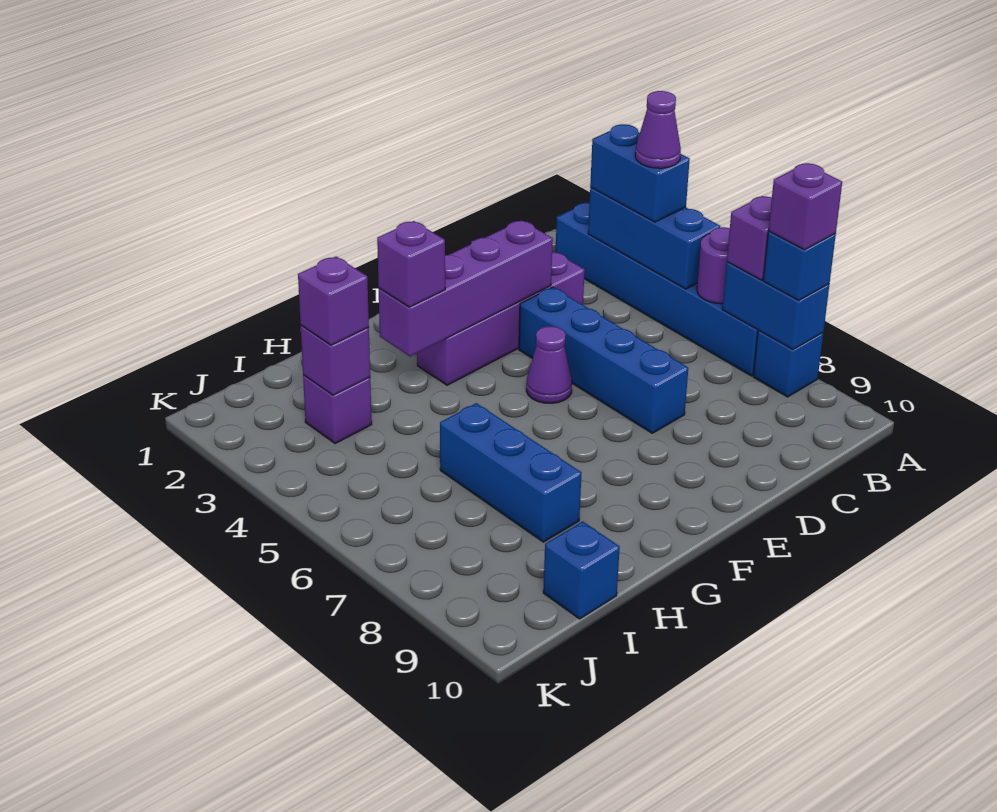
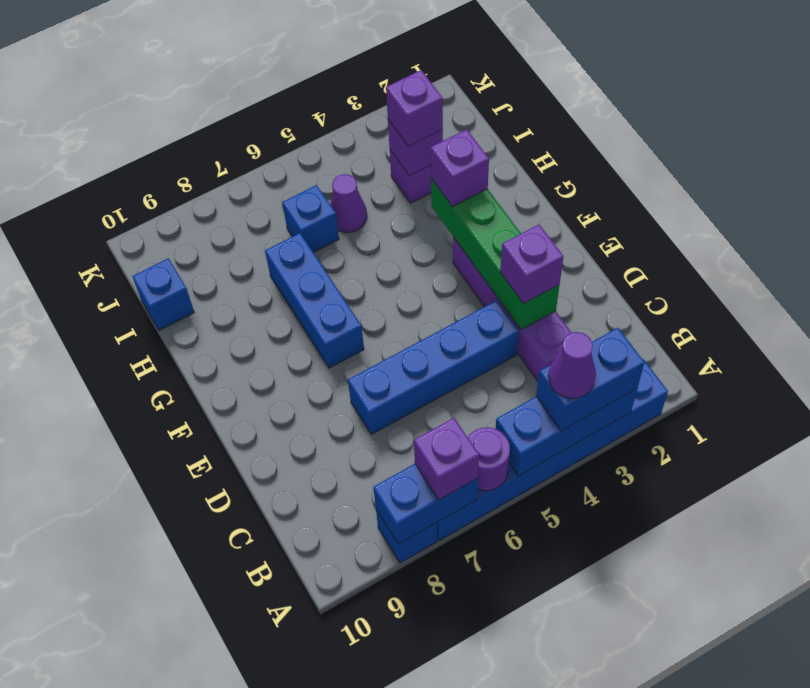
blue 1x1 brick [763,231,836,301] -> blue 1x1 brick moved to [282,185,339,253]
purple 1x1 brick [768,163,842,250] -> purple 1x1 brick moved to [500,225,564,303]
purple 1x4 brick [379,220,553,357] -> green 1x4 brick [431,178,559,330]
purple 1x1 cone [526,326,572,403] -> purple 1x1 cone moved to [330,174,367,233]
blue 1x3 brick [440,403,581,542] -> blue 1x3 brick turned to [265,233,364,368]

